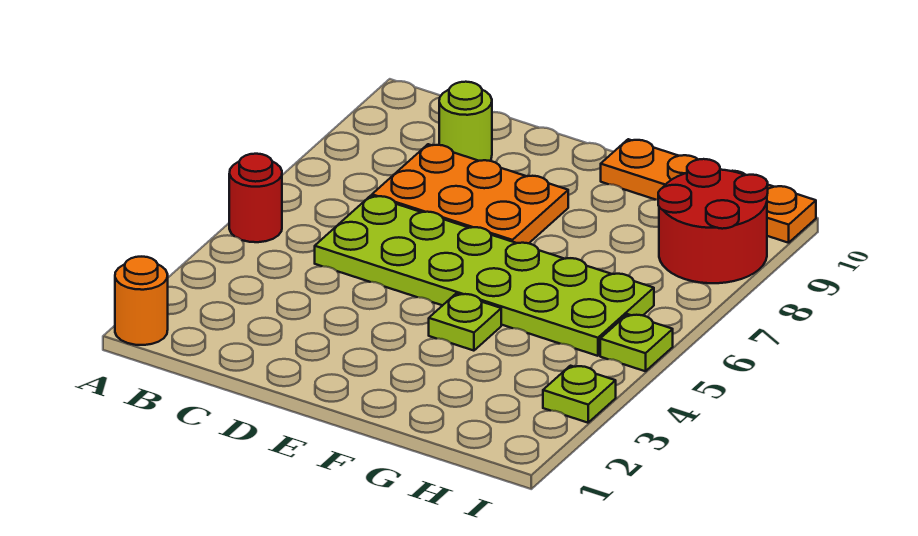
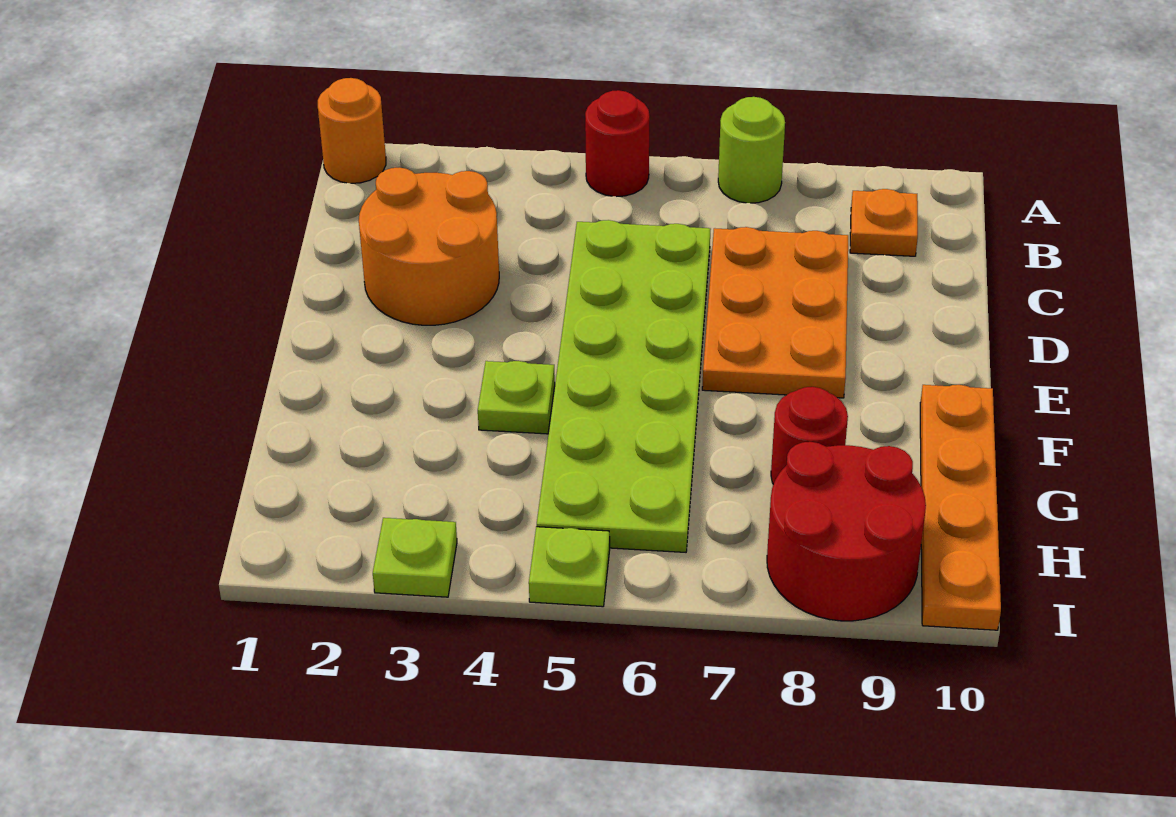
none -> orange 1x1 plate [850,189,918,256]
none -> orange 2x2 round brick [359,167,499,325]
lime 1x1 round brick [439,82,492,161] -> lime 1x1 round brick moved to [718,97,785,203]
none -> red 1x1 round brick [771,387,848,484]

